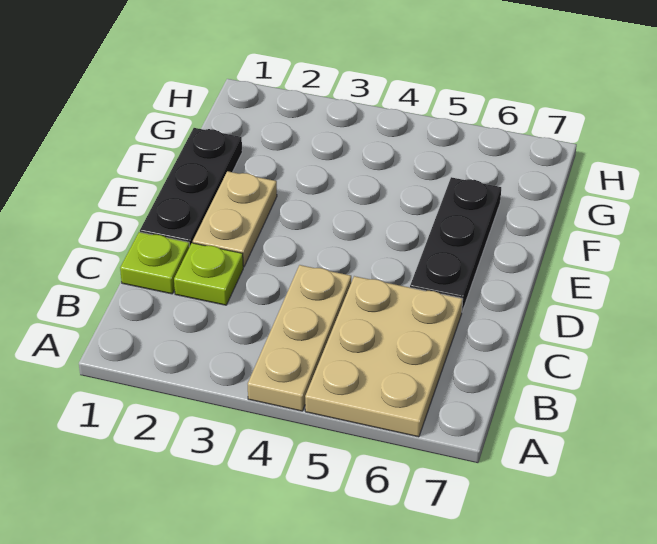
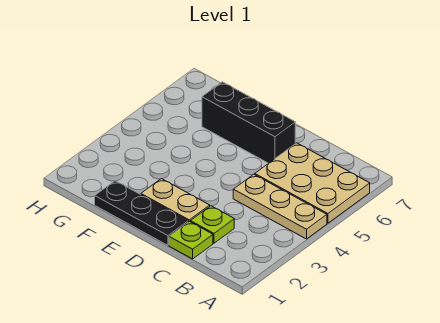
black 1x3 plate [410,177,501,311] -> black 1x3 brick [202,82,295,163]

